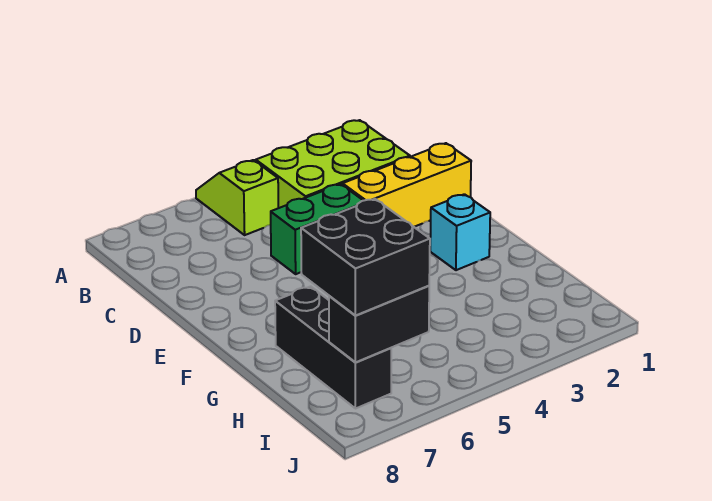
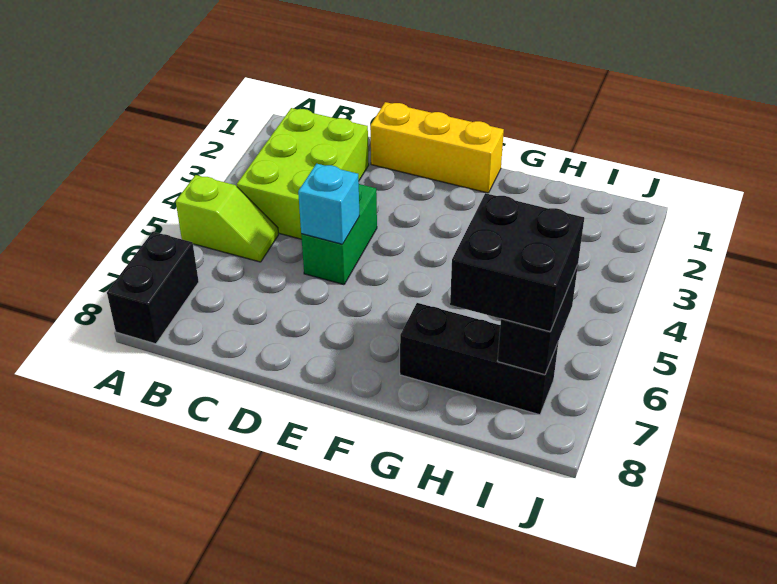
lime 1x2 slope [196,160,278,235] -> lime 1x2 slope turned to [176,175,279,262]
none -> black 1x2 brick [107,232,199,344]
yellow 1x3 brick [343,143,471,227] -> yellow 1x3 brick turned to [370,102,504,193]
cyan 1x1 brick [430,194,490,270] -> cyan 1x1 brick moved to [298,164,359,244]

